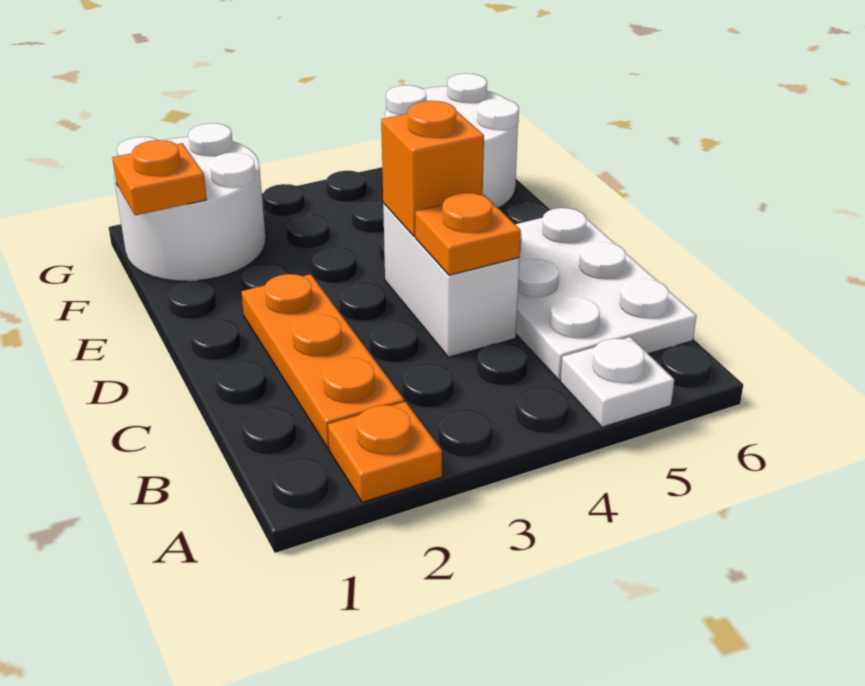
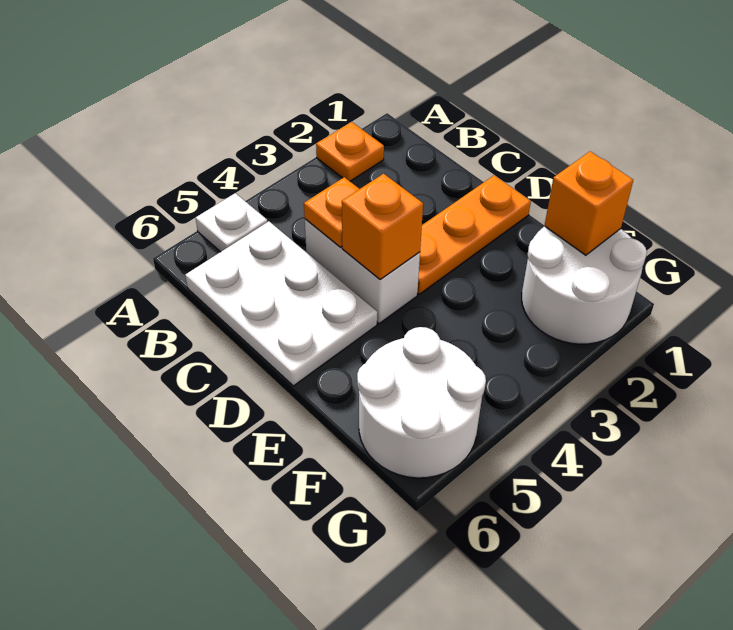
orange 1x3 plate [241,274,404,448] -> orange 1x3 plate turned to [418,175,531,294]
orange 1x1 plate [112,140,207,215] -> orange 1x1 brick [544,151,633,255]

